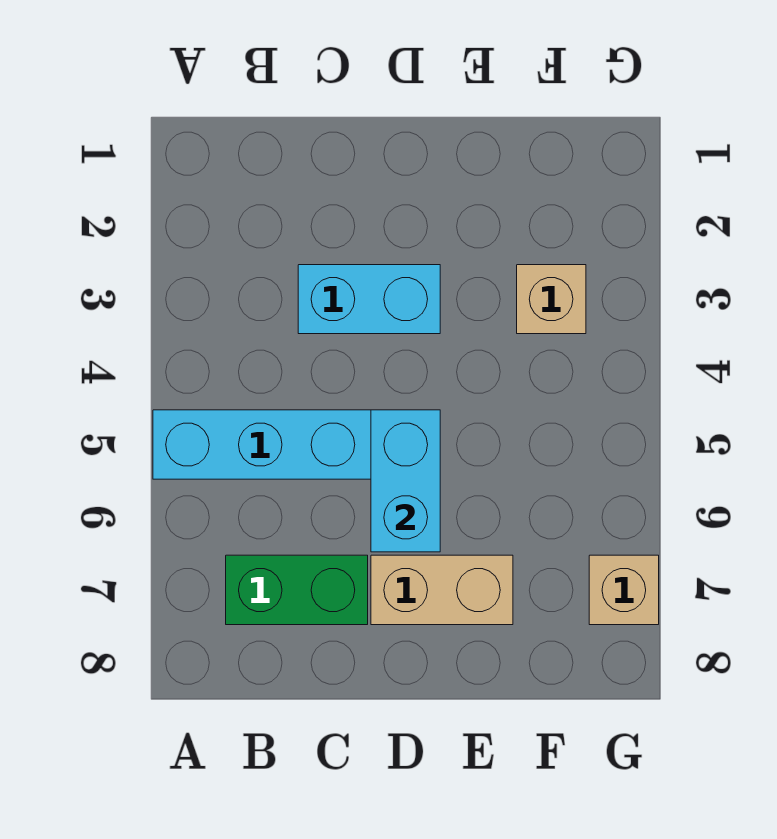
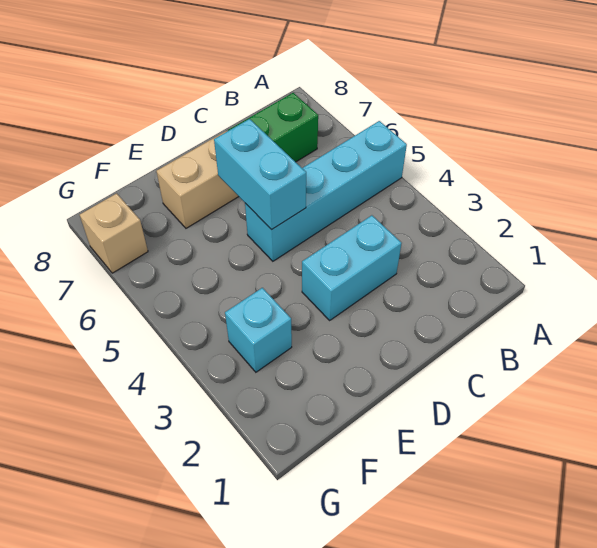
tan 1x1 brick [517,265,586,334] -> cyan 1x1 brick [225,288,292,372]

